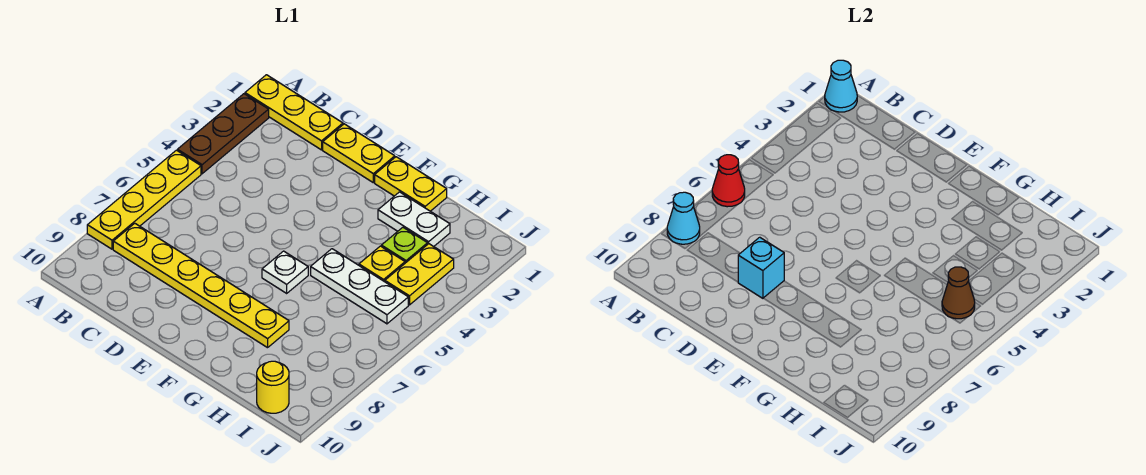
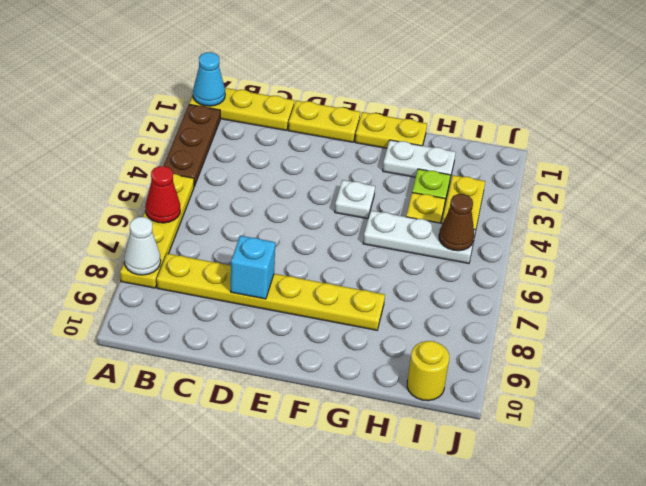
cyan 1x1 cone [667,192,700,244] -> white 1x1 cone [124,217,161,275]
white 1x1 plate [262,251,308,293] -> white 1x1 plate moved to [335,180,375,219]

